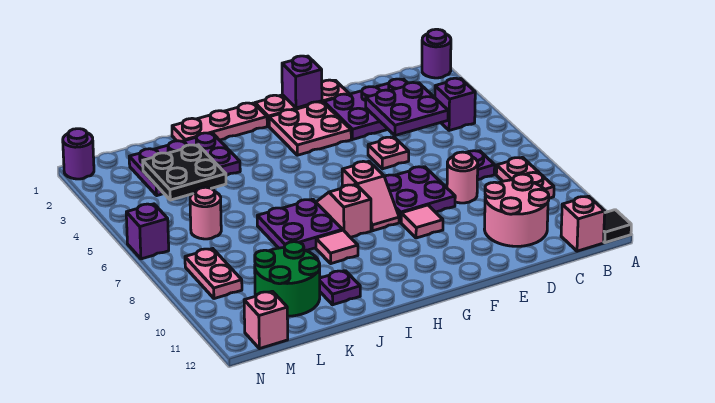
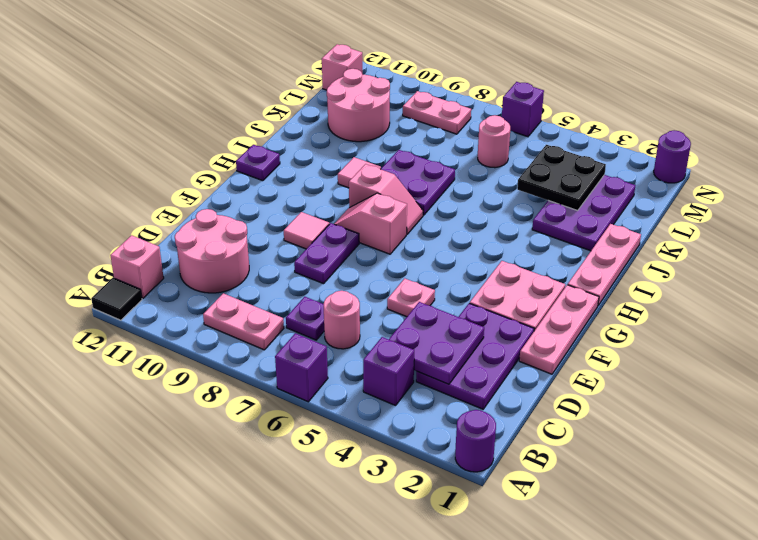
pink 1x1 round brick [447,152,478,203] -> pink 1x1 round brick moved to [324,291,360,349]
purple 2x2 plate [385,167,455,223] -> purple 1x2 plate [294,223,359,284]
purple 1x1 brick [282,56,322,108] -> purple 1x1 brick moved to [275,333,328,402]
purple 1x1 plate [320,271,360,305] -> purple 1x1 plate moved to [236,145,280,181]
green 2x2 round brick [255,242,320,316] -> pink 2x2 round brick [327,69,390,142]

